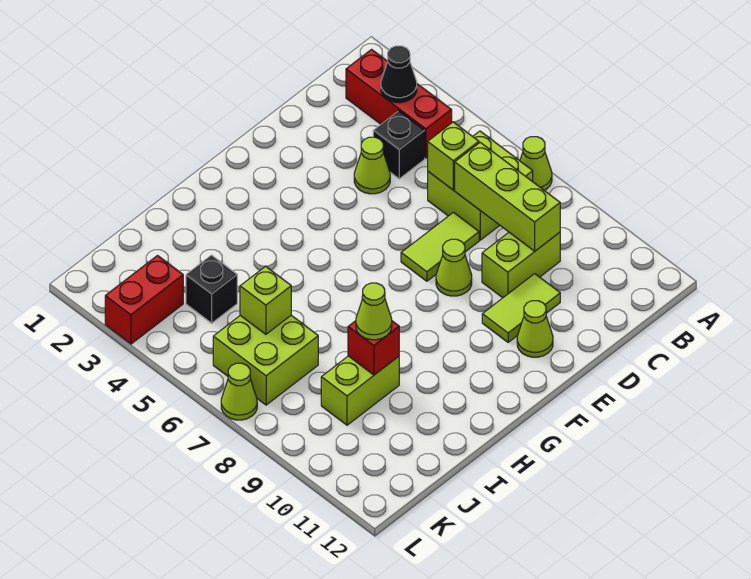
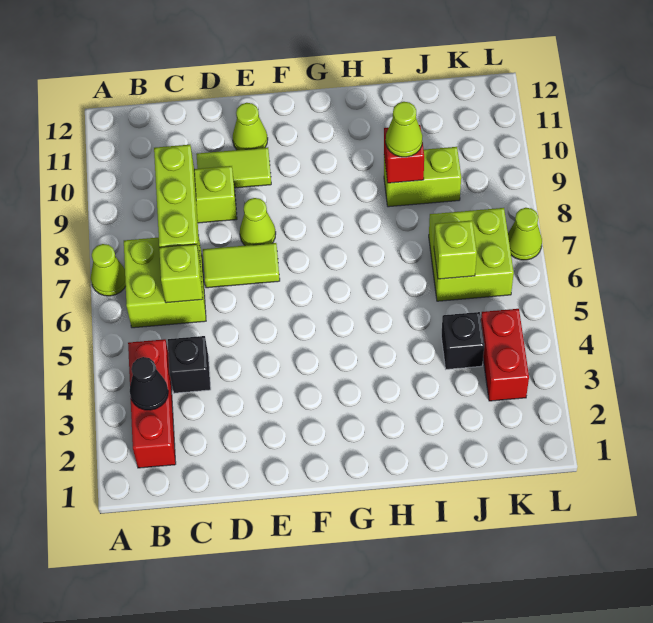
lime 1x1 cone [354,137,390,194] -> none
red 1x2 brick [105,255,183,344] -> red 1x2 brick turned to [481,309,529,401]

